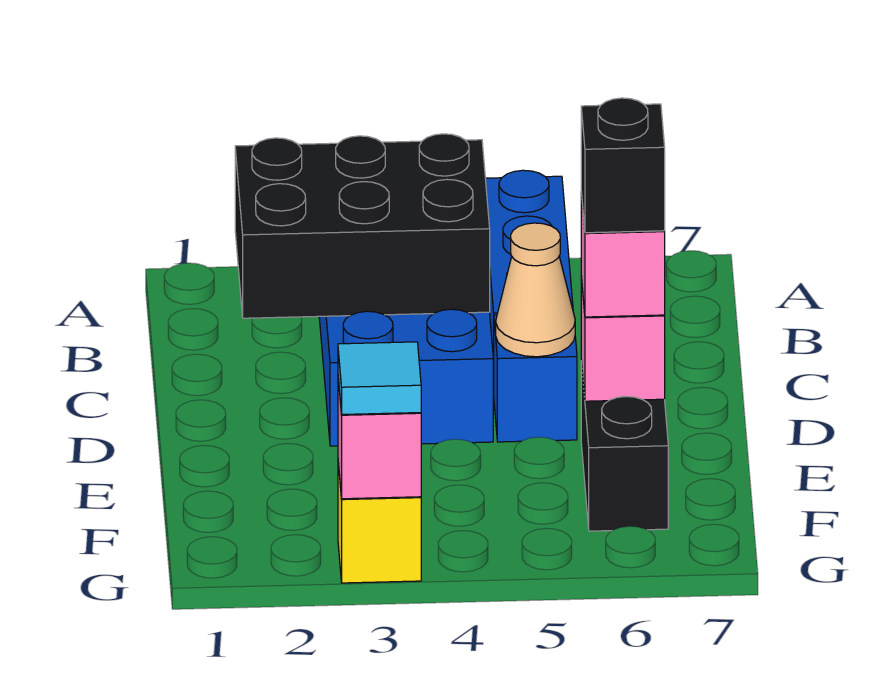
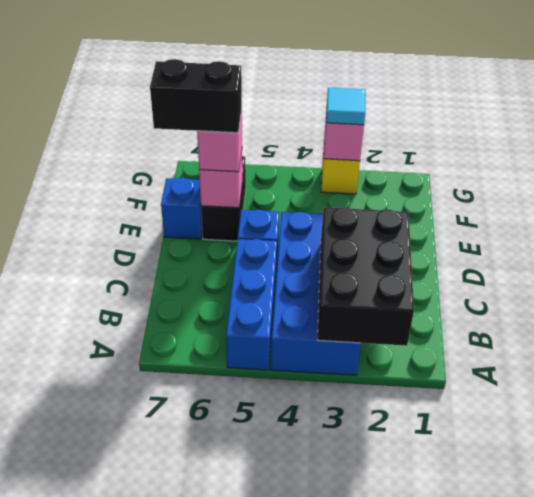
black 2x3 brick [235,134,490,318] -> black 2x3 brick turned to [318,207,414,346]
tan 1x1 cone [496,223,575,357] -> none
black 1x1 brick [581,98,665,233] -> black 1x2 brick [150,59,242,133]
none -> blue 1x1 brick [161,178,202,239]

